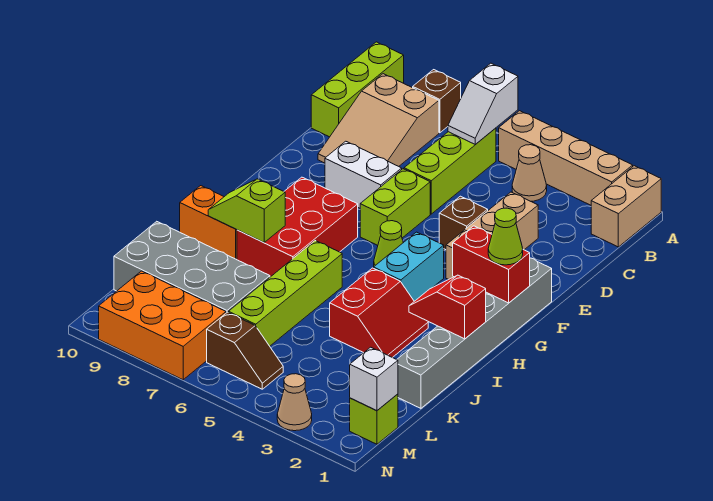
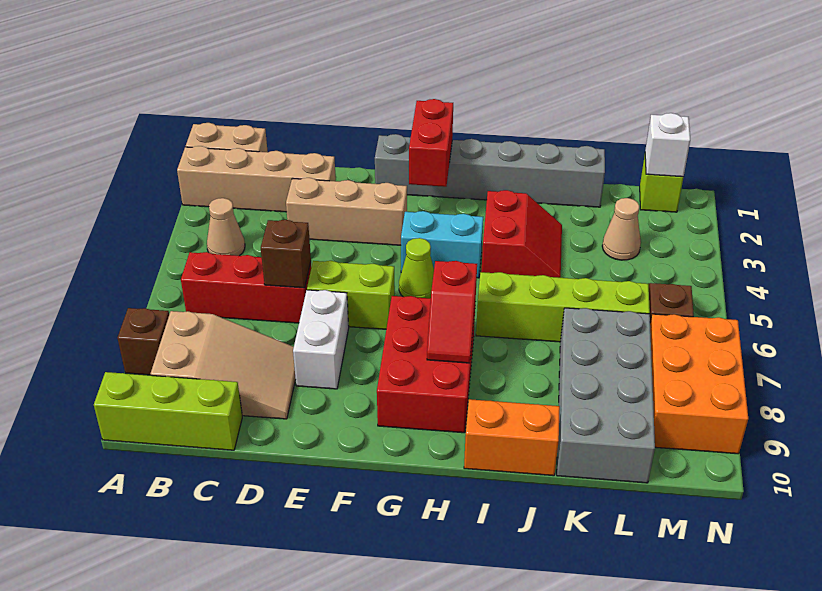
tan 1x4 brick [499,111,633,205] -> tan 1x4 brick turned to [177,146,336,212]
white 1x2 slope [448,63,518,144] -> none
lime 1x3 brick [404,128,496,214] -> red 1x3 brick [181,252,312,323]
brown 1x1 brick [439,196,488,250] -> brown 1x1 brick moved to [261,220,311,288]
lime 1x1 cone [488,208,523,265] -> none
red 2x3 brick [237,177,358,277] -> red 2x3 brick turned to [377,296,475,433]
red 1x2 slope [409,275,486,339] -> red 1x2 slope moved to [427,261,477,363]
red 2x2 slope [330,268,428,358] -> red 2x2 slope turned to [481,190,562,278]
lime 1x2 slope [208,179,285,243] -> none
orange 1x2 brick [180,186,237,260] -> orange 1x2 brick turned to [464,399,560,476]
tan 1x1 cone [277,374,312,431] -> tan 1x1 cone moved to [602,198,641,260]

